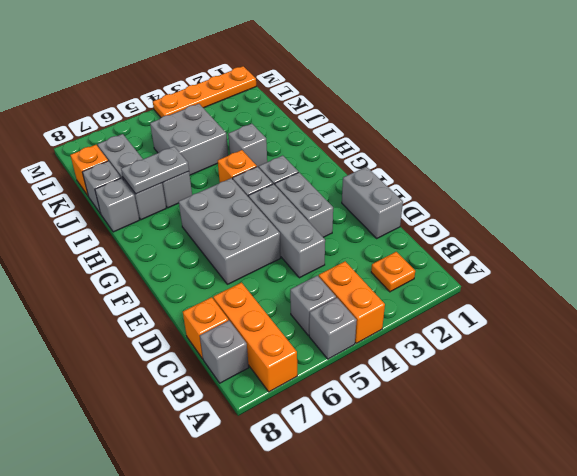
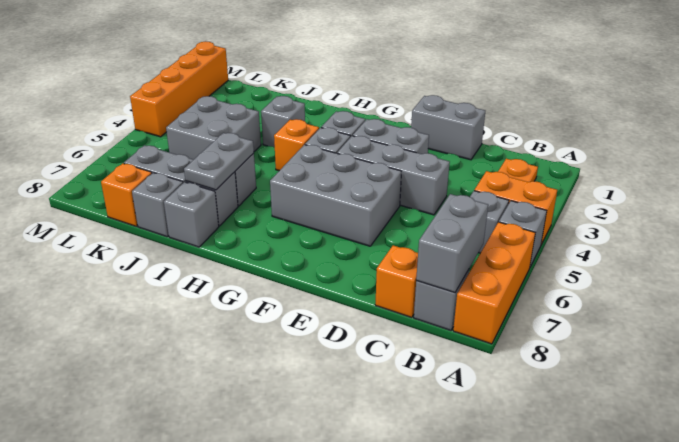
orange 1x3 brick [213,283,297,392] -> orange 1x3 brick turned to [453,222,535,344]
none -> grey 1x2 brick [416,194,488,292]
orange 1x4 plate [153,66,256,118] -> orange 1x4 brick [130,41,228,137]

